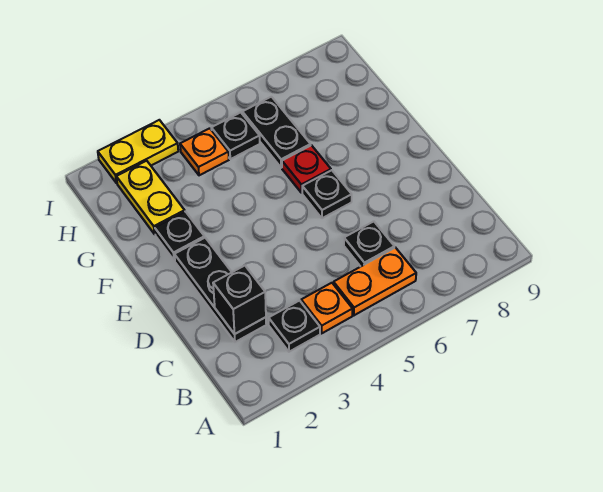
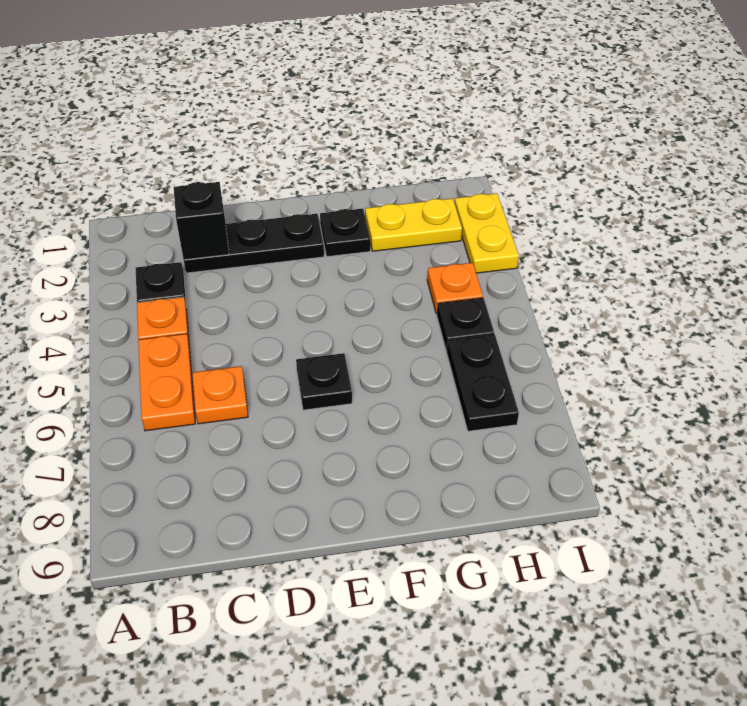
black 1x1 plate [344,221,394,267] -> orange 1x1 plate [193,366,248,424]
red 1x1 plate [282,145,331,193] -> none
black 1x2 plate [242,97,311,168] -> black 1x2 plate turned to [447,334,519,431]

